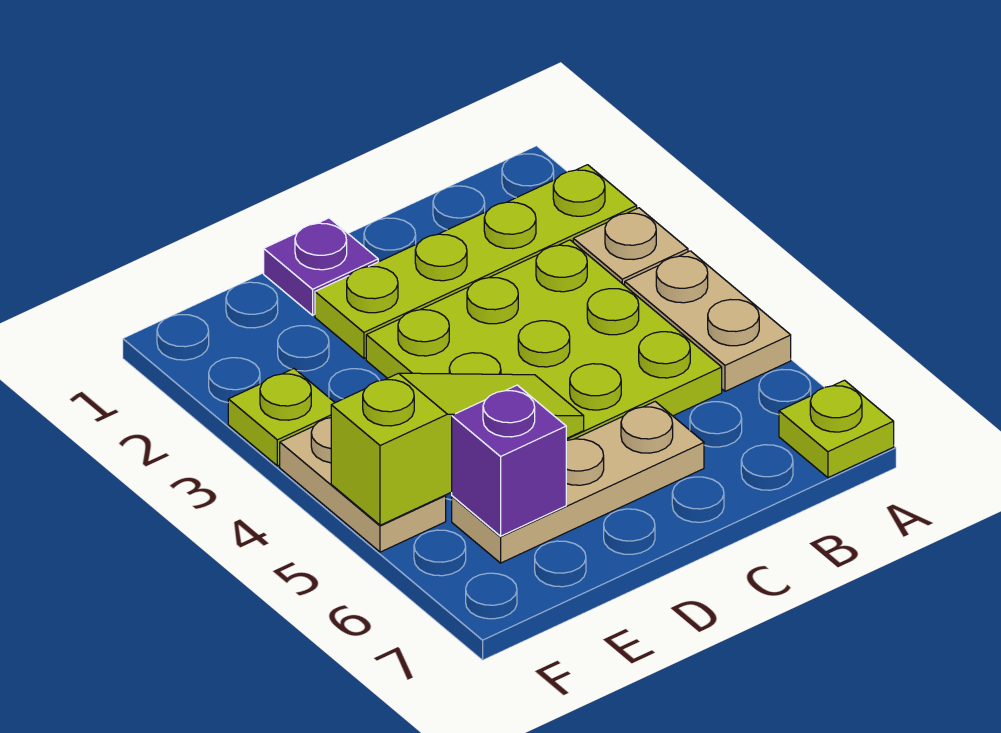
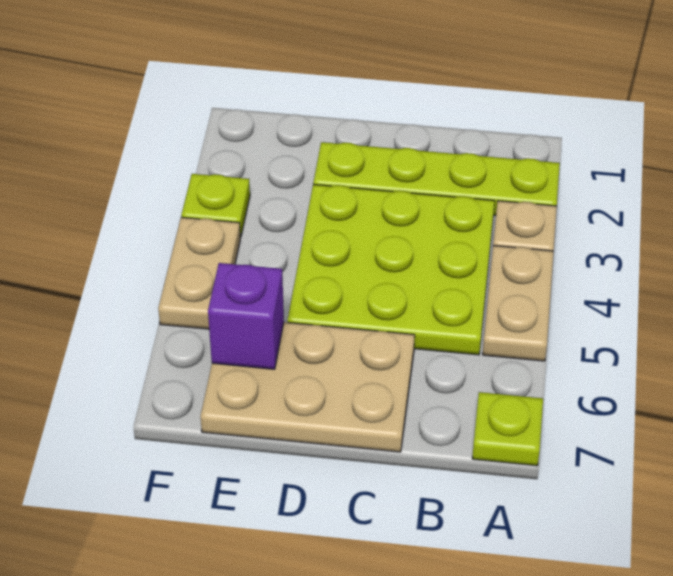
tan 1x3 plate [452,402,704,563] -> tan 2x3 plate [200,322,415,452]
purple 1x1 plate [264,218,378,315] -> none
lime 1x3 slope [331,373,584,525] -> none

